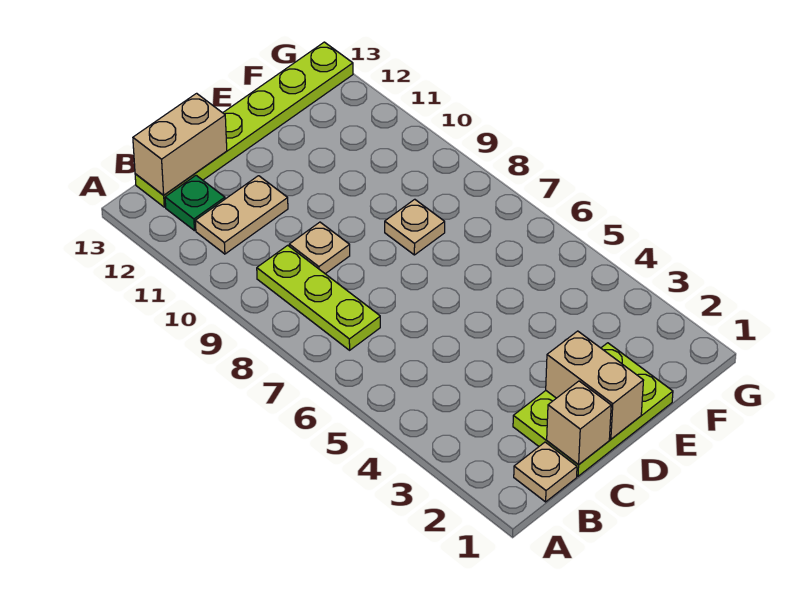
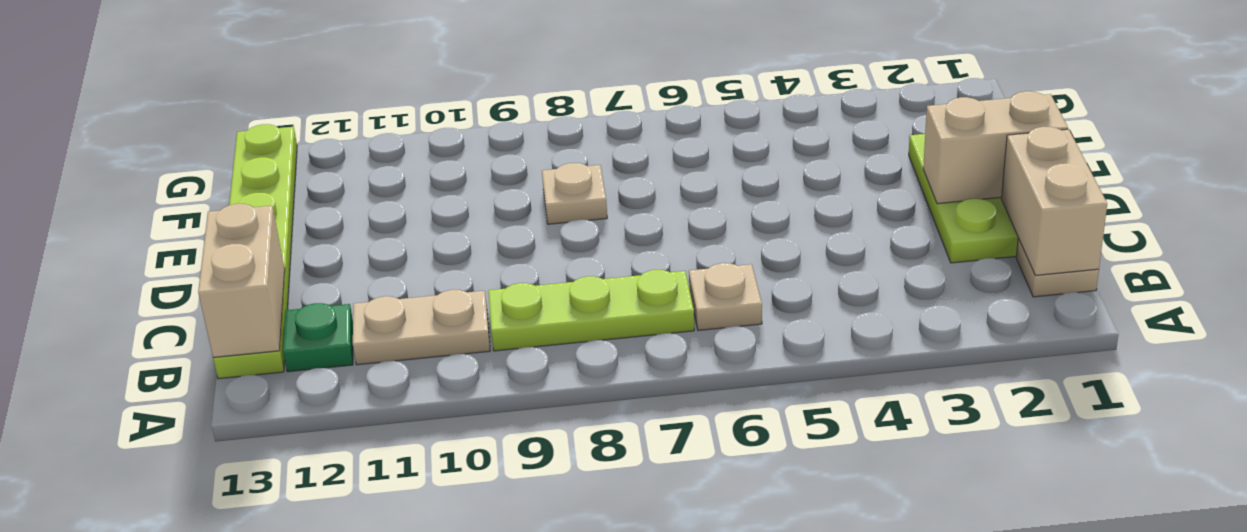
tan 1x2 plate [195,176,288,254] -> tan 1x2 plate turned to [353,290,490,365]
tan 1x1 brick [547,381,611,465] -> tan 1x2 brick [1002,127,1107,275]
tan 1x1 plate [289,222,350,274] -> tan 1x1 plate moved to [689,263,762,330]

